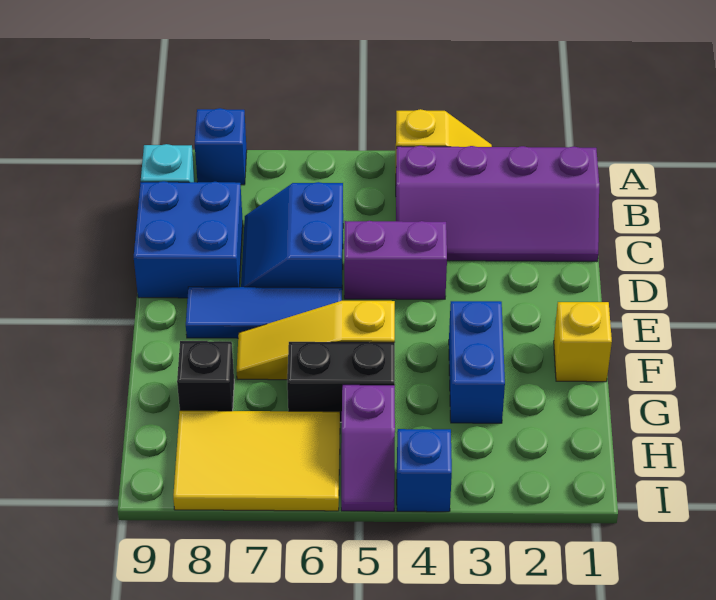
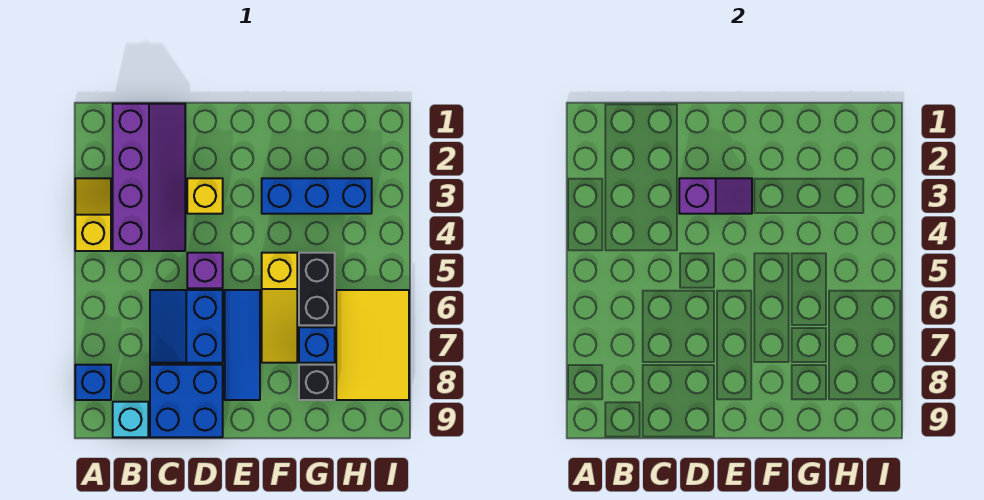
blue 2x2 slope [241,182,343,288] -> blue 2x2 slope turned to [150,290,223,363]
purple 1x2 brick [344,221,447,299] -> purple 1x1 brick [187,253,223,288]
yellow 1x1 brick [554,302,612,382] -> yellow 1x1 brick moved to [187,178,223,214]
blue 1x2 brick [449,301,505,423] -> blue 1x3 brick [262,178,372,214]
purple 1x2 slope [341,385,395,511] -> purple 1x2 slope moved to [679,178,752,214]
blue 1x1 brick [397,429,452,512] -> blue 1x1 brick moved to [299,327,335,363]

